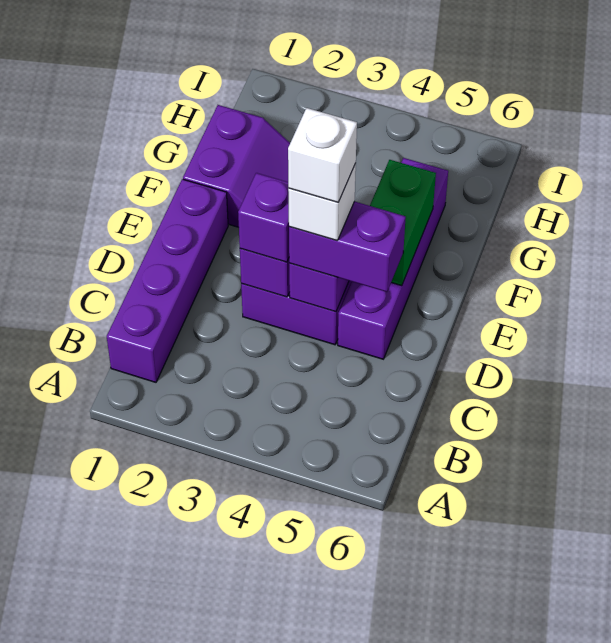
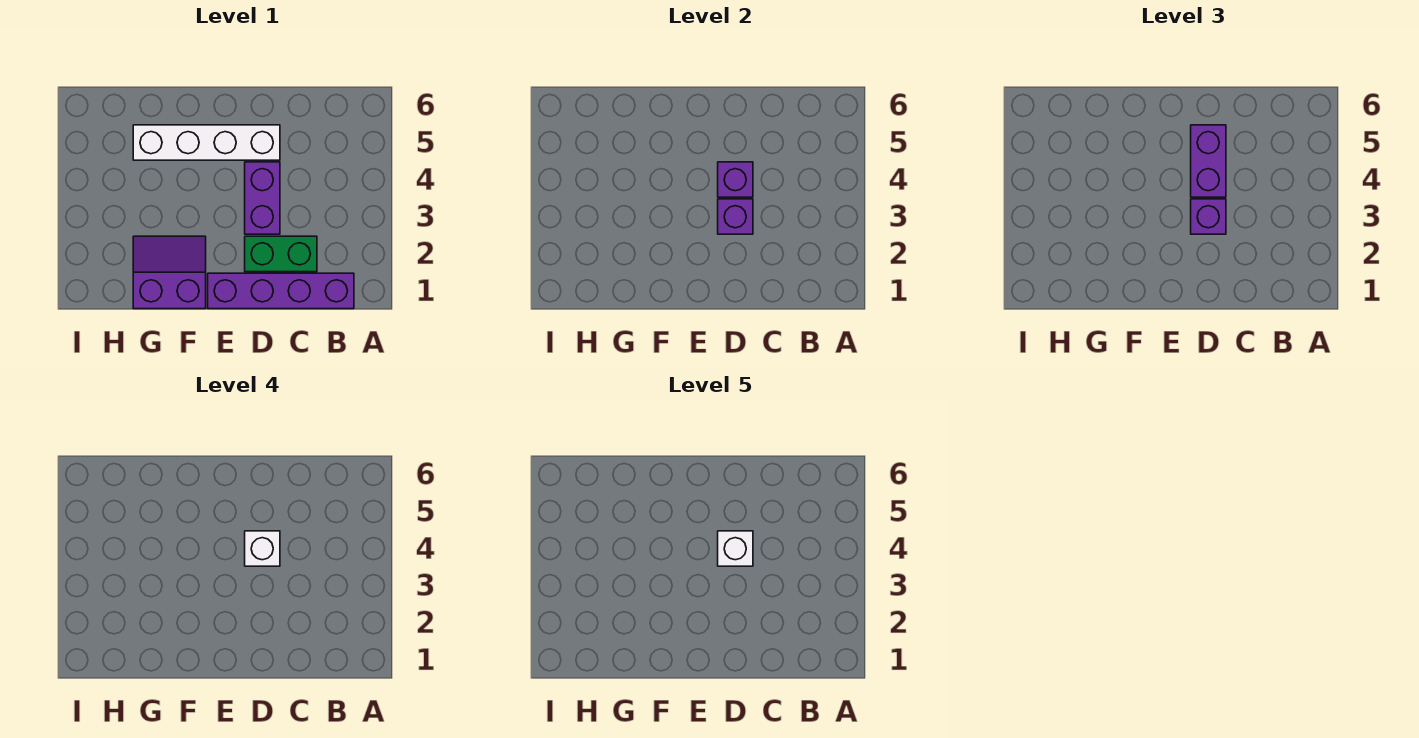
purple 1x4 brick [338,158,448,359] -> white 1x4 brick [133,125,280,160]
green 1x2 brick [370,160,436,286] -> green 1x2 brick moved to [245,236,317,272]

